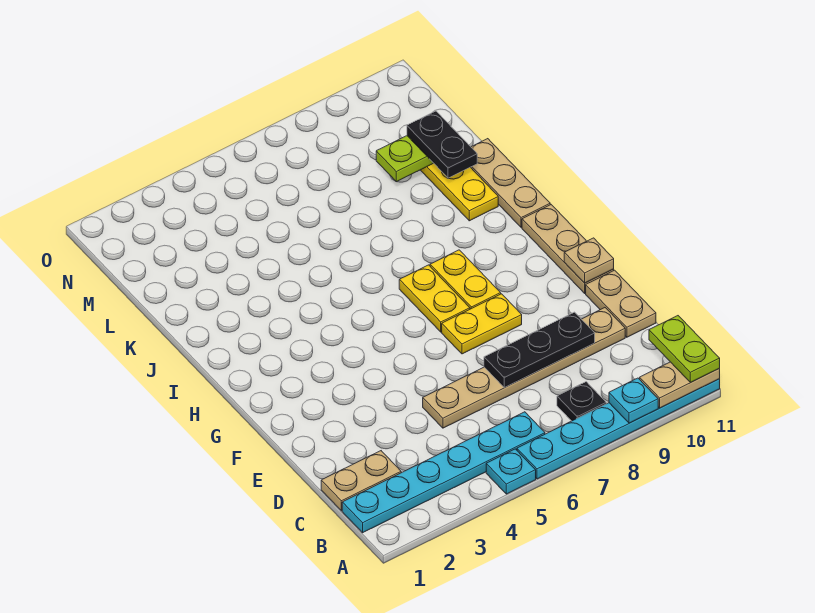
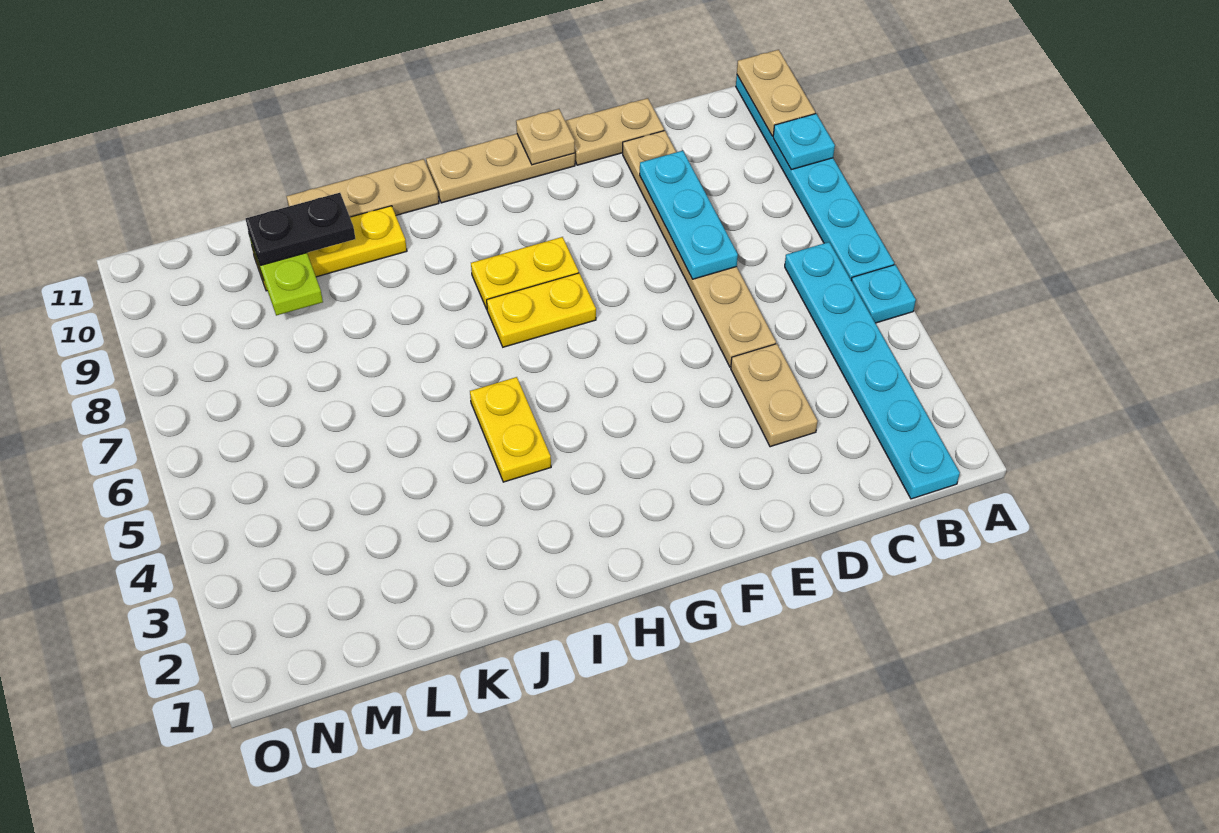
lime 1x2 plate [649,316,720,382] -> none
black 1x1 plate [557,382,606,421] -> none
tan 1x2 plate [321,451,401,511] -> tan 1x2 plate moved to [731,344,818,447]
black 1x3 plate [484,312,595,388] -> cyan 1x3 plate [640,151,738,279]
yellow 1x2 plate [442,294,522,354] -> yellow 1x2 plate moved to [470,377,551,482]

